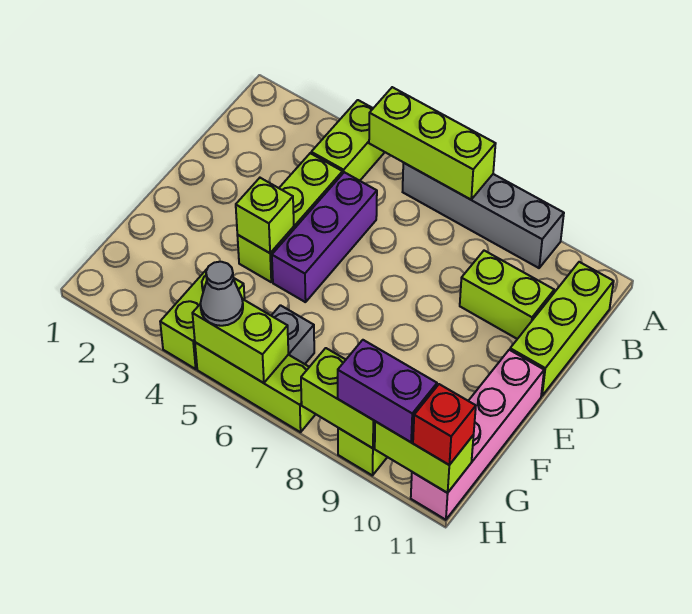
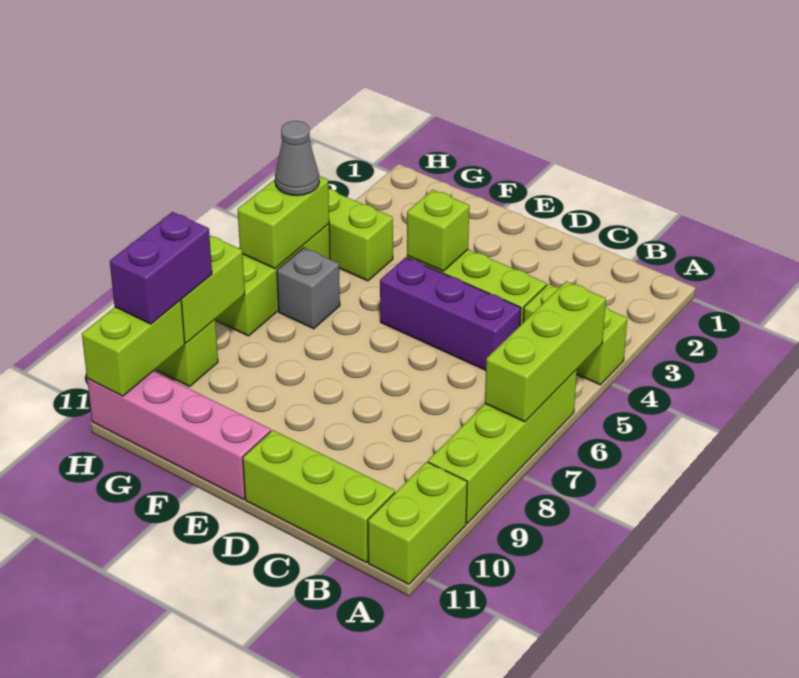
grey 1x4 brick [403,163,564,268] -> lime 1x4 brick [428,369,577,523]
lime 1x2 brick [460,251,554,339] -> lime 1x2 brick moved to [368,462,467,584]
red 1x1 brick [413,384,476,465] -> none

